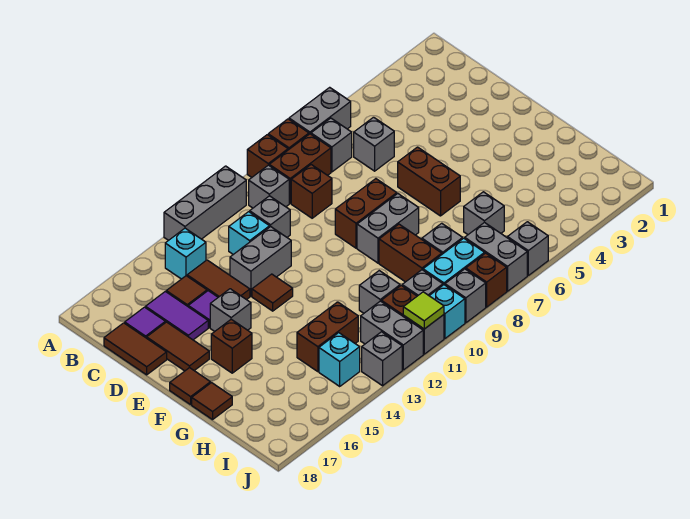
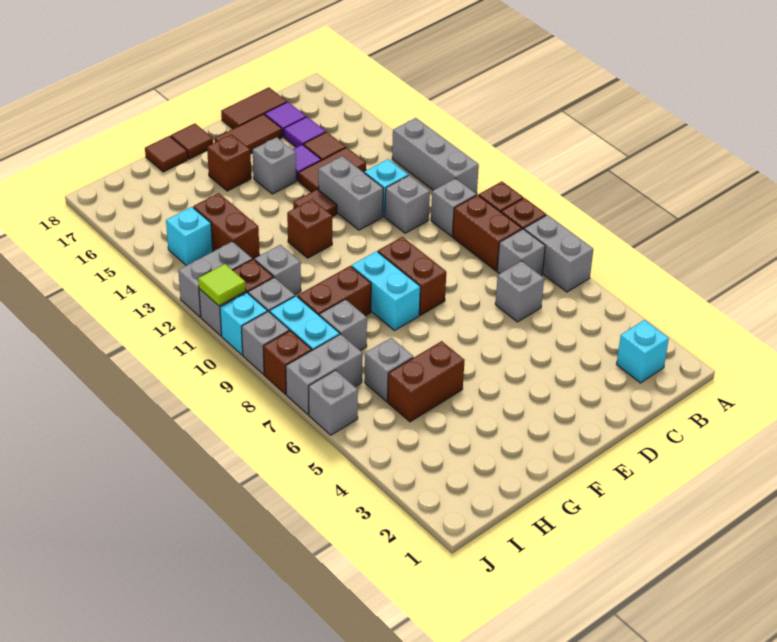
cyan 1x1 brick [165,228,206,279] -> cyan 1x1 brick moved to [617,320,669,383]
brown 1x1 brick [291,165,332,218] -> brown 1x1 brick moved to [287,199,332,258]
purple 1x2 tile [146,291,208,340] -> purple 1x1 tile [284,117,326,147]
brown 1x2 brick [398,147,460,216] -> brown 1x2 brick moved to [388,341,465,422]
grey 1x2 brick [357,194,419,263] -> cyan 1x2 brick [351,251,420,330]
grey 1x1 brick [362,332,402,386] -> none

